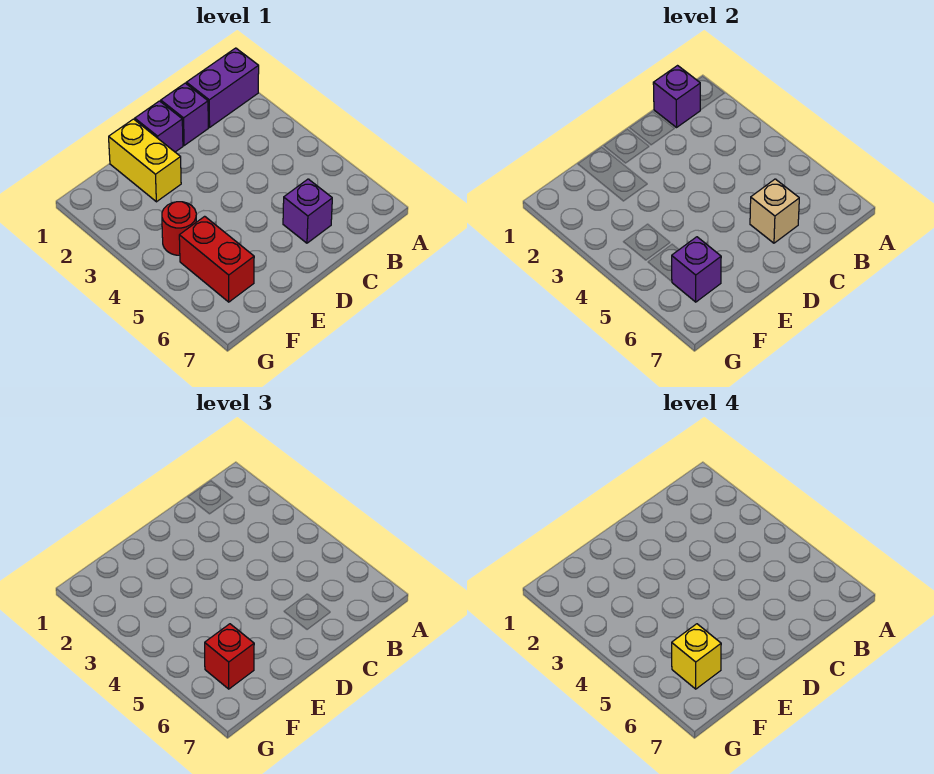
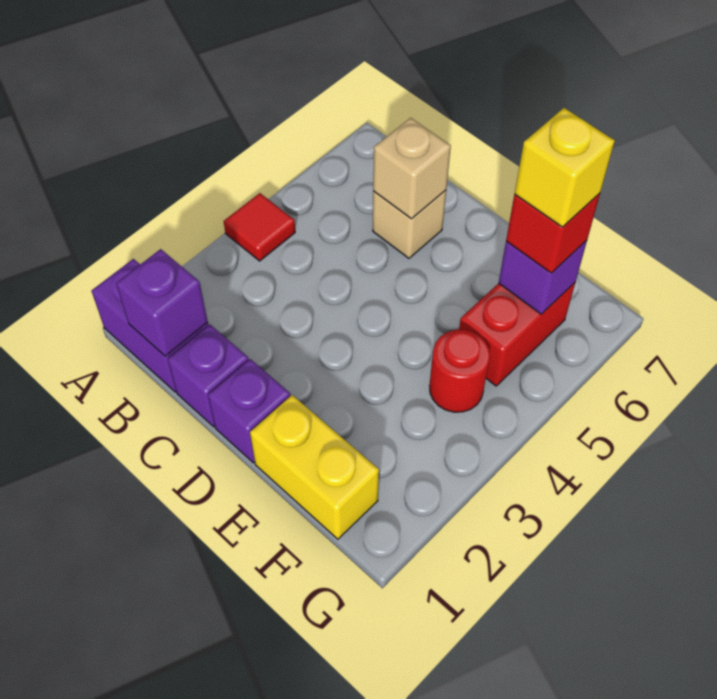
none -> red 1x1 tile [224,193,295,261]
purple 1x1 brick [283,179,332,243] -> tan 1x1 brick [373,190,446,258]
yellow 1x2 brick [109,119,181,202] -> yellow 1x2 brick turned to [250,395,379,539]

